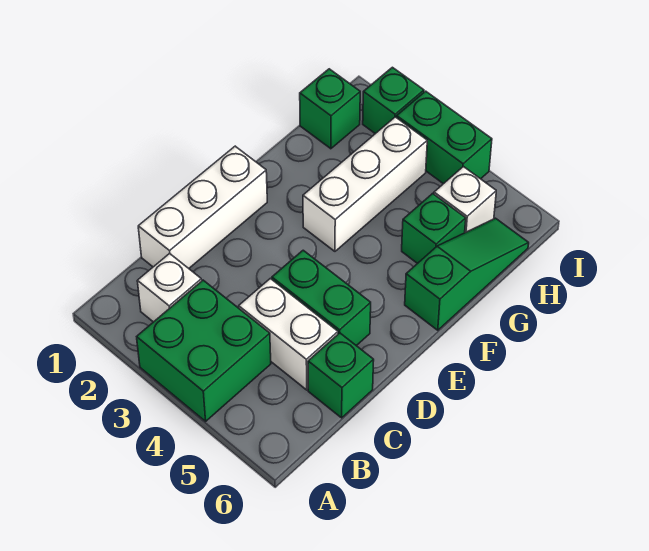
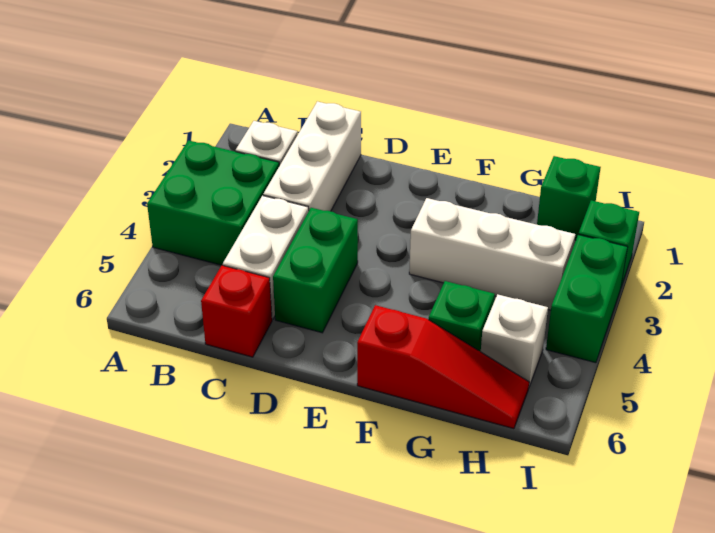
white 1x3 brick [138,146,267,268] -> white 1x3 brick turned to [263,101,361,211]
green 1x1 brick [308,333,374,418] -> red 1x1 brick [201,265,272,357]
green 1x3 slope [405,218,529,330] -> red 1x3 slope [357,305,529,429]

